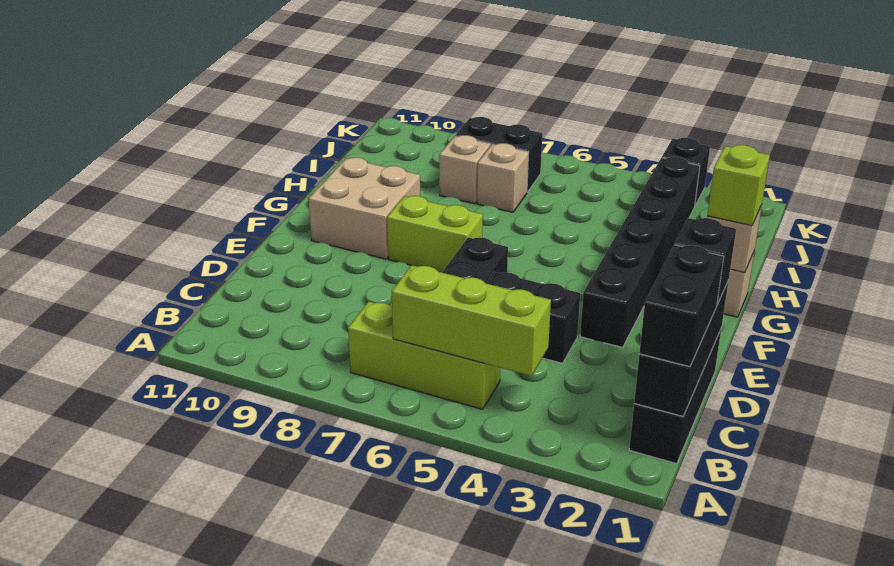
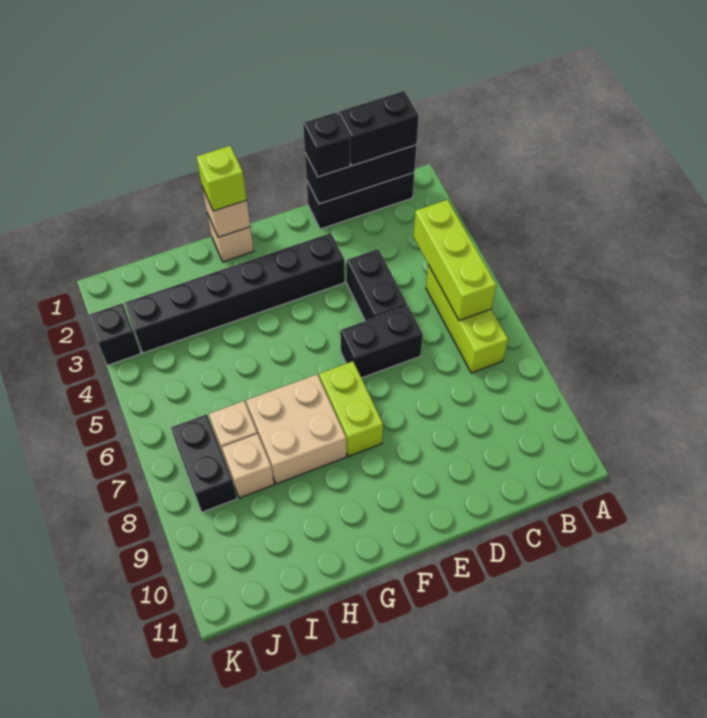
tan 2x2 brick [309,157,420,259] -> tan 2x2 brick moved to [246,375,347,484]

